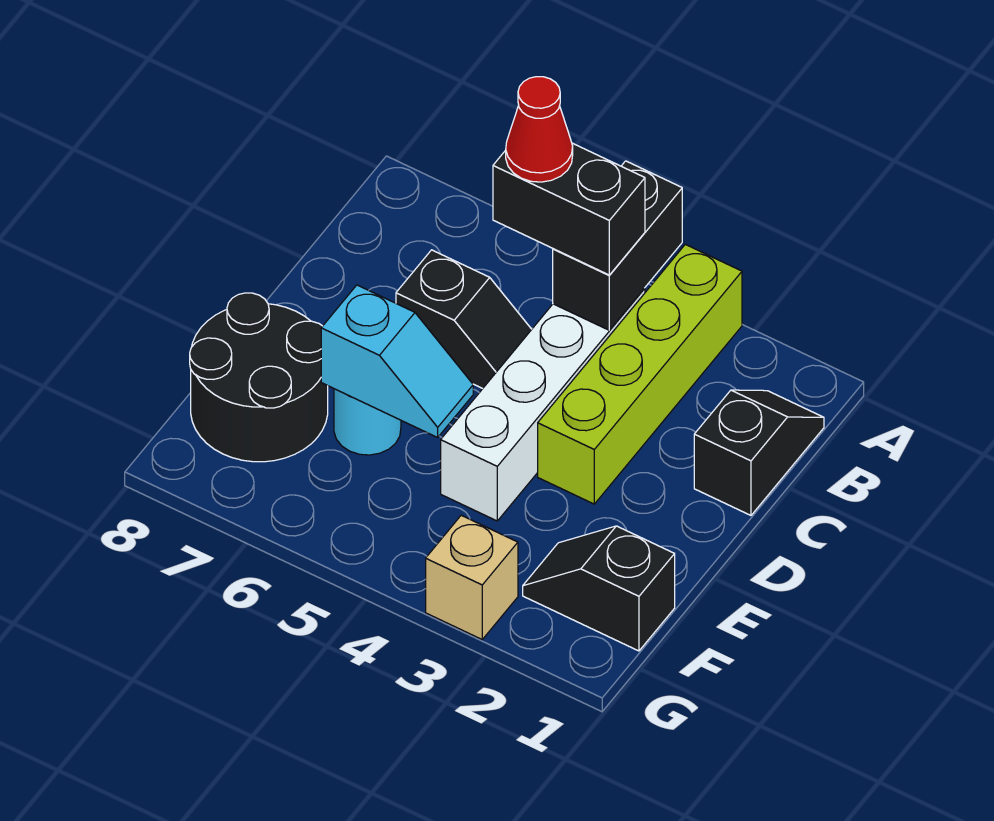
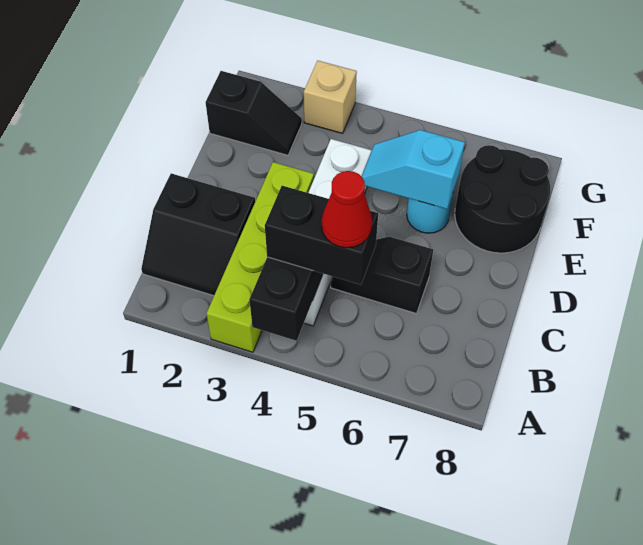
black 1x2 slope [694,390,824,515] -> black 2x2 slope [141,173,255,296]

